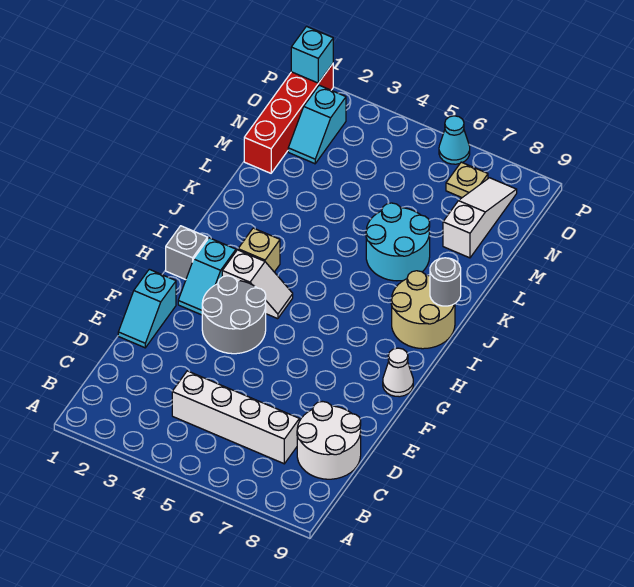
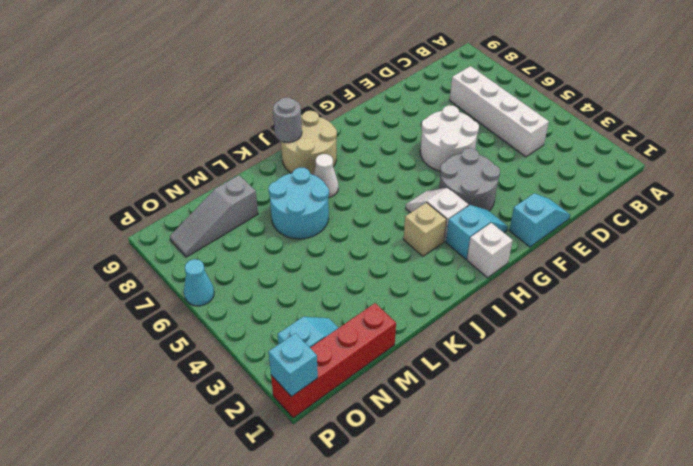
white 2x2 round brick [297,402,361,479] -> white 2x2 round brick moved to [420,105,479,171]
white 1x1 cone [383,348,413,397] -> white 1x1 cone moved to [314,154,338,198]
grey 1x1 brick [166,226,208,280] -> white 1x1 brick [467,223,513,278]
white 1x3 slope [443,178,517,258] -> grey 1x3 slope [170,175,258,257]
tan 1x1 plate [446,162,488,198] -> none

